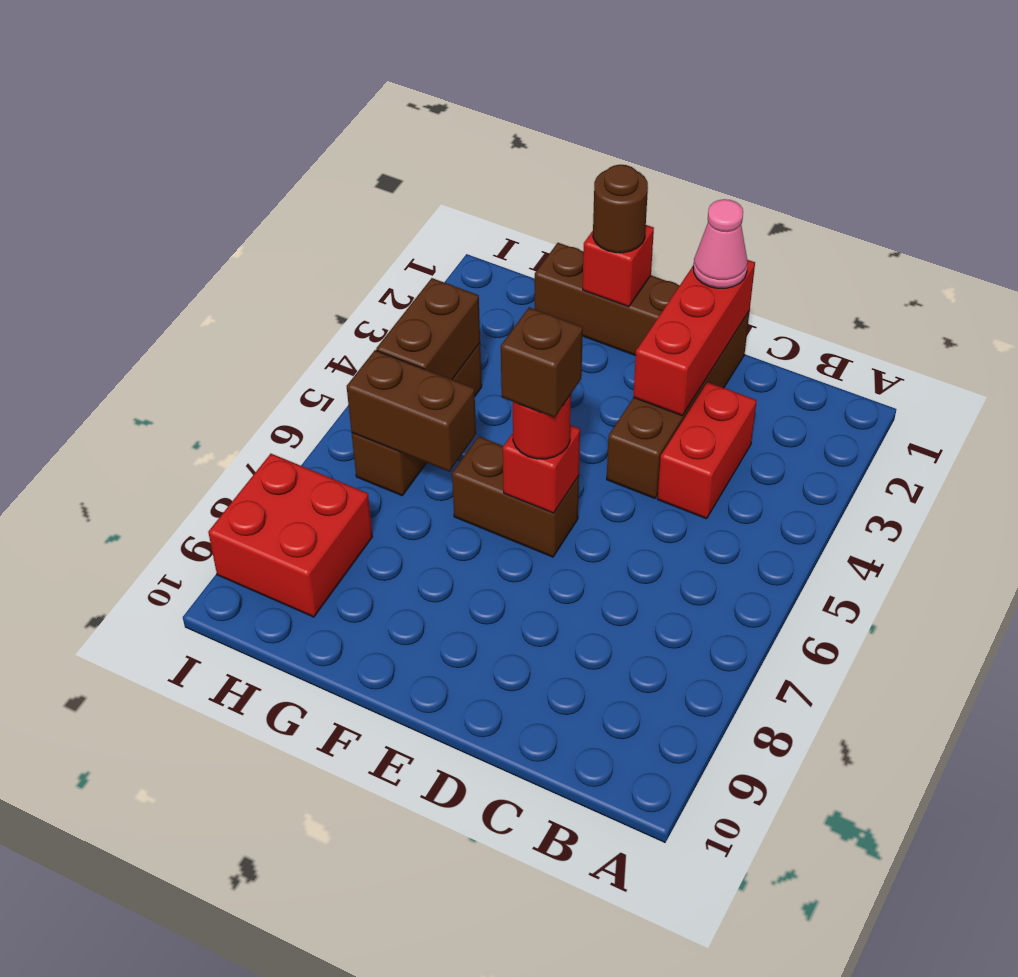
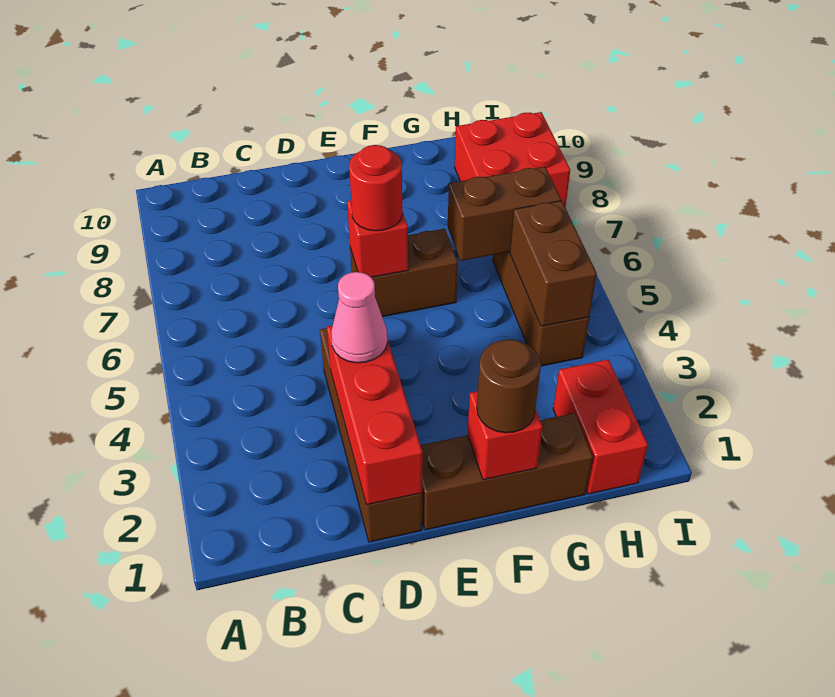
red 1x2 brick [657,382,757,519] -> red 1x2 brick moved to [553,360,648,494]
pink 1x1 cone [693,199,748,288] -> pink 1x1 cone moved to [331,272,387,363]
brown 1x1 brick [501,307,583,418] -> none

